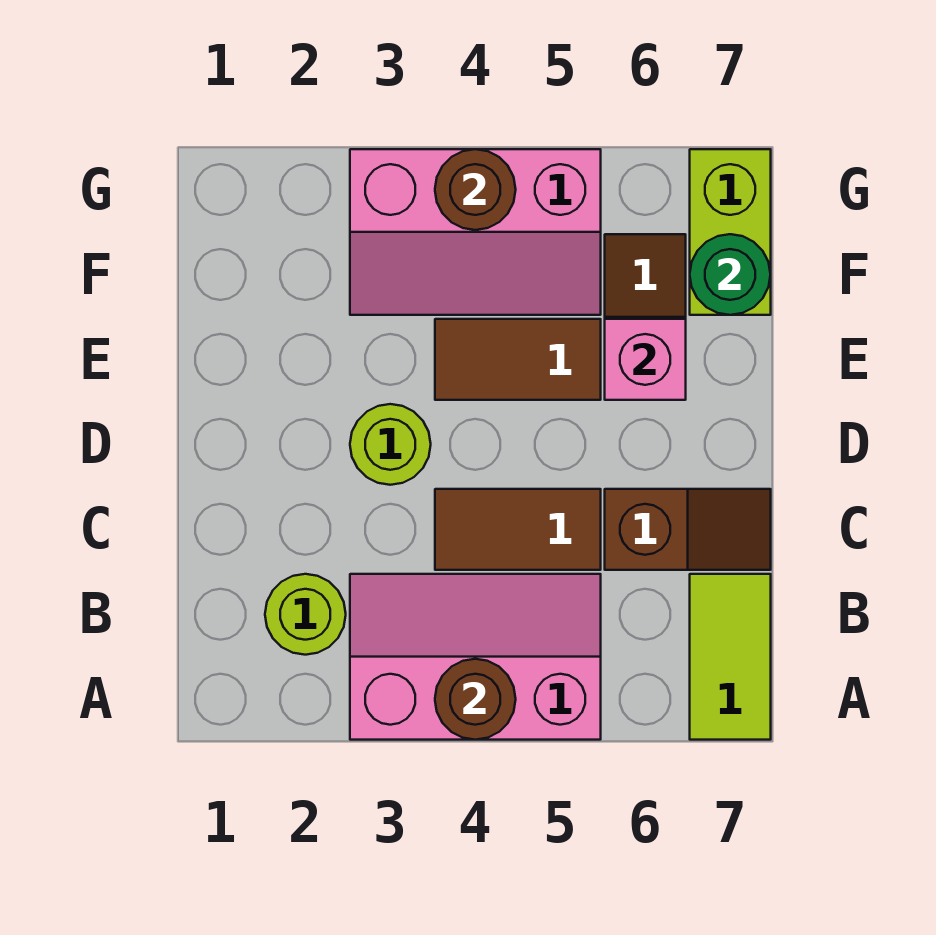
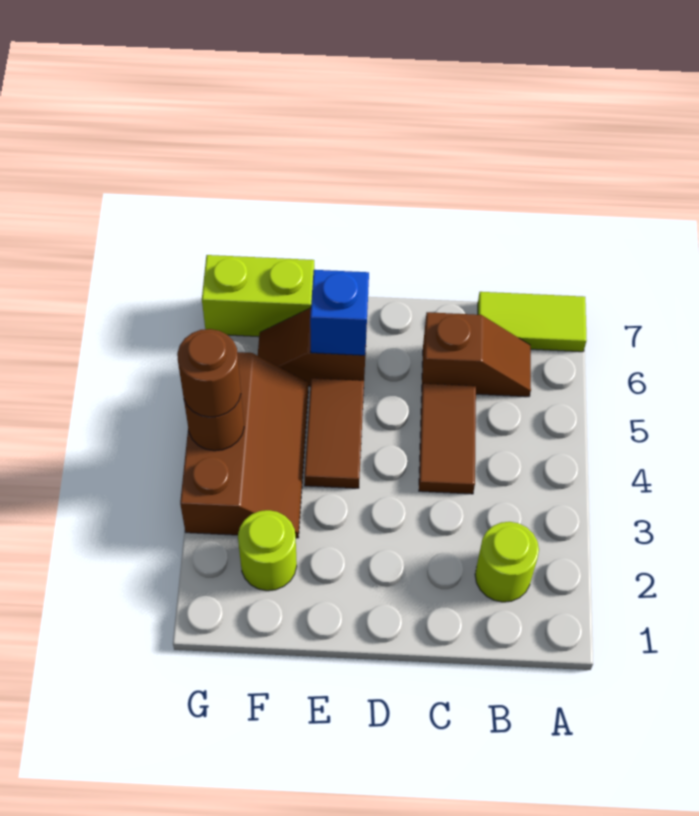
pink 2x3 slope [350,574,601,740] -> none
brown 1x1 round brick [435,659,516,740] -> brown 1x1 round brick moved to [177,329,241,417]
brown 1x2 slope [605,489,771,570] -> brown 1x2 slope turned to [422,312,531,397]
lime 1x1 round brick [350,404,431,485] -> lime 1x1 round brick moved to [238,510,297,591]
pink 1x1 brick [605,319,686,400] -> blue 1x1 brick [310,270,369,355]
pink 2x3 slope [350,149,601,315] -> brown 2x3 slope [180,352,308,538]
green 1x1 round brick [690,234,771,315] -> none

